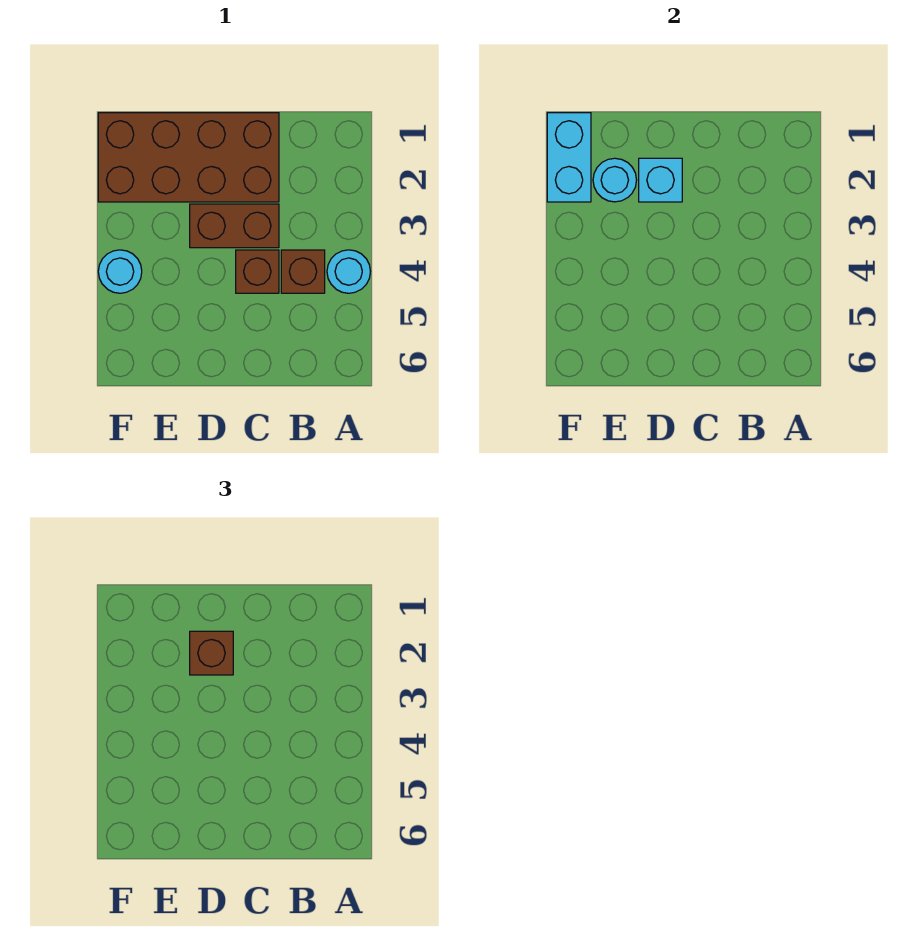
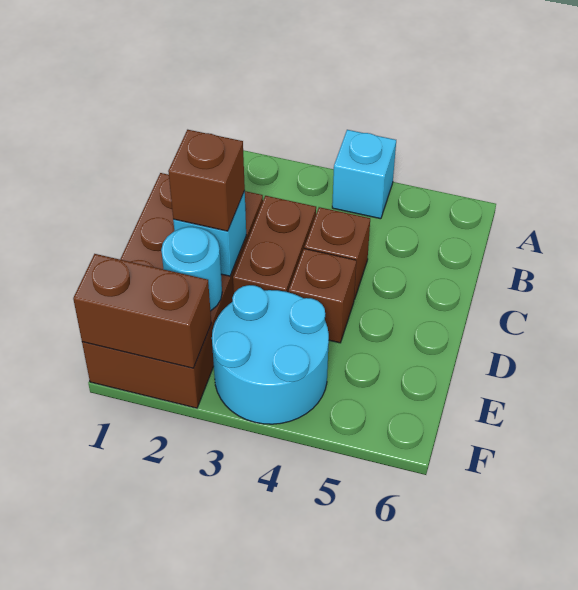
cyan 1x1 round brick [327,250,370,293] -> cyan 1x1 brick [332,130,396,219]
brown 1x1 brick [281,250,325,293] -> brown 1x1 brick moved to [289,249,356,343]
cyan 1x2 brick [547,113,591,202] -> brown 1x2 brick [73,254,211,368]
cyan 1x1 round brick [98,250,142,293] -> cyan 2x2 round brick [212,285,329,424]

